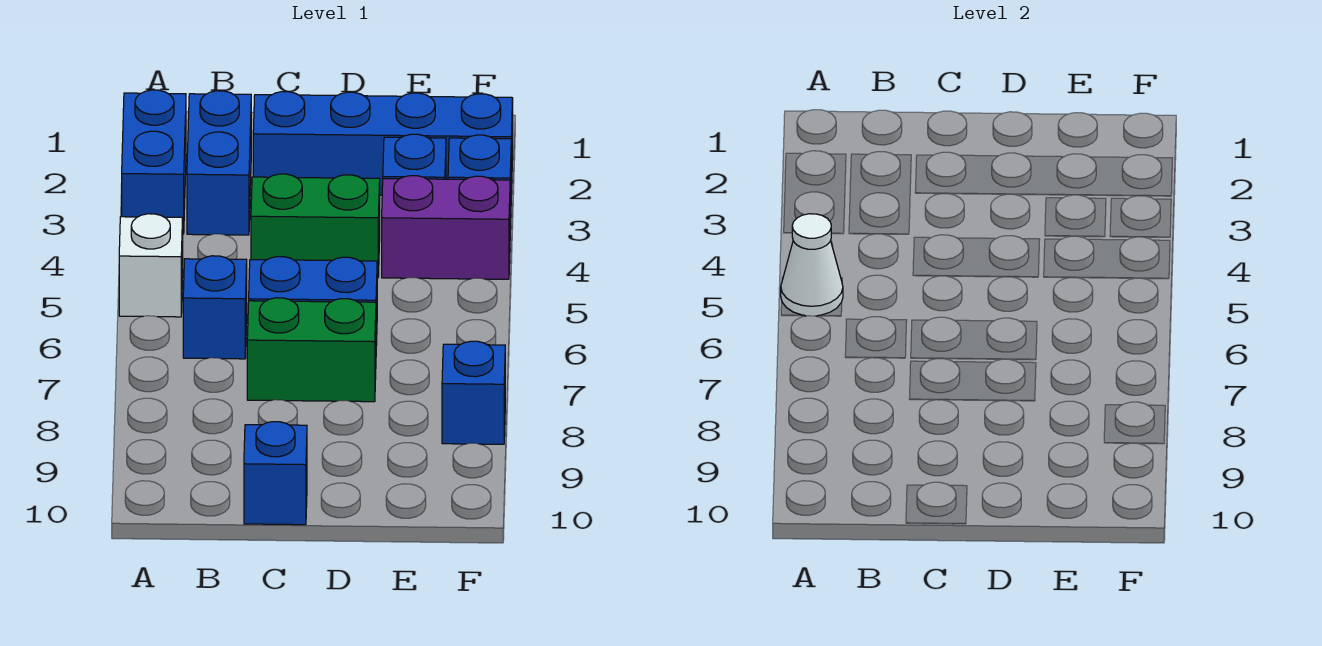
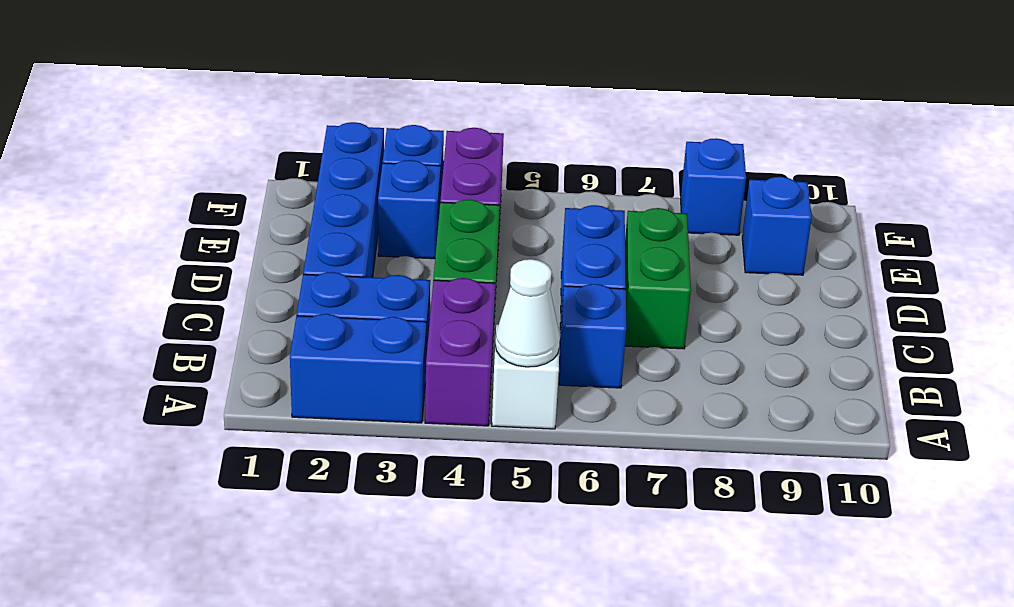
none -> purple 1x2 brick [425,278,495,426]
blue 1x1 brick [244,422,307,525] -> blue 1x1 brick moved to [742,177,812,275]

